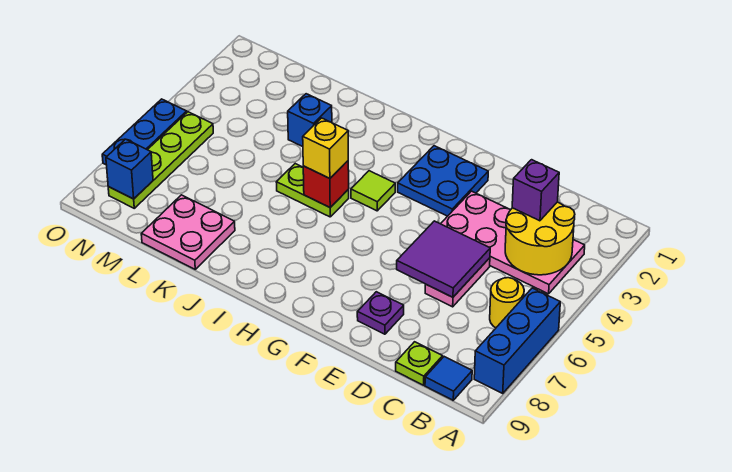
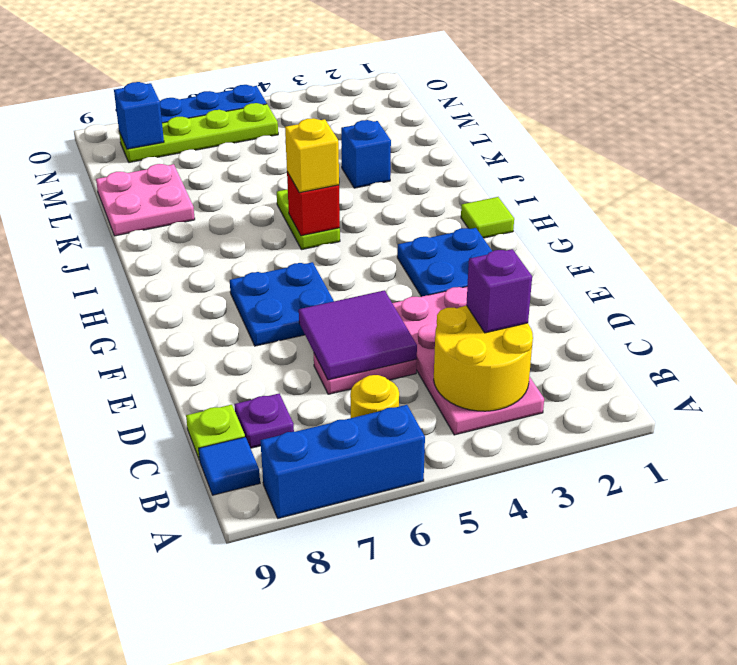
purple 1x1 plate [357,292,404,334] -> purple 1x1 plate moved to [234,394,294,448]
none -> blue 2x2 plate [230,262,334,346]
lime 1x1 tile [351,171,395,211] -> lime 1x1 tile moved to [461,197,514,238]

